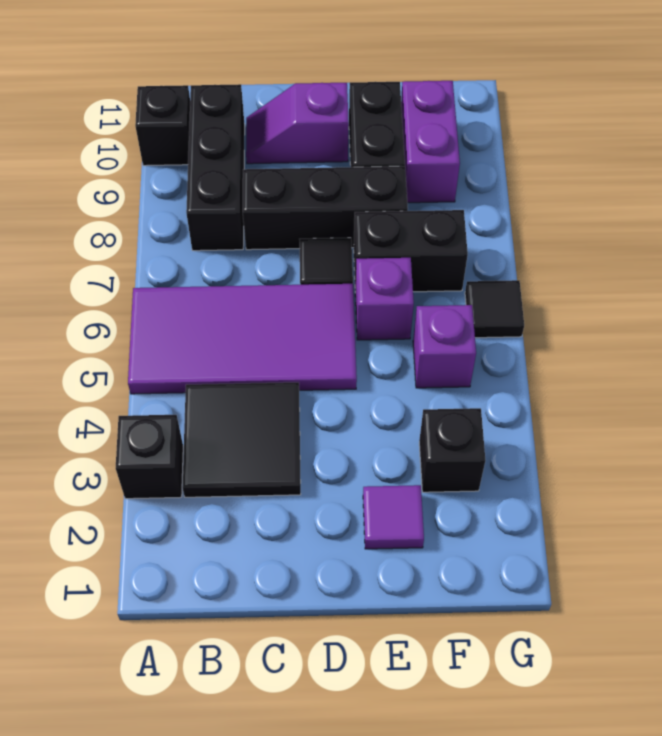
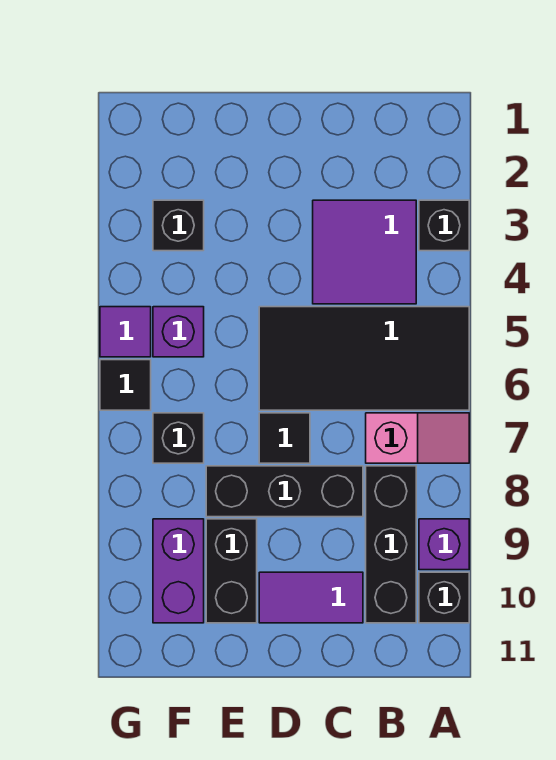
purple 2x4 tile [128,284,357,394] -> black 2x4 tile [259,307,469,410]
none -> pink 1x2 slope [366,413,469,463]
black 2x2 tile [182,382,301,497] -> purple 2x2 tile [313,200,416,304]
purple 1x2 slope [246,83,349,164] -> purple 1x2 tile [259,572,363,623]
purple 1x1 tile [363,485,424,549] -> purple 1x1 tile moved to [100,307,151,357]
purple 1x1 brick [355,258,414,340] -> purple 1x1 brick moved to [419,519,469,570]
black 1x2 brick [354,210,468,293] -> black 1x1 brick [153,413,204,463]

